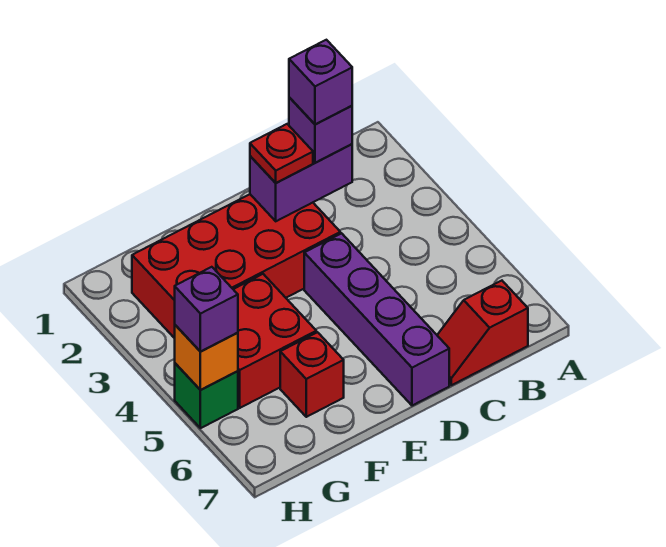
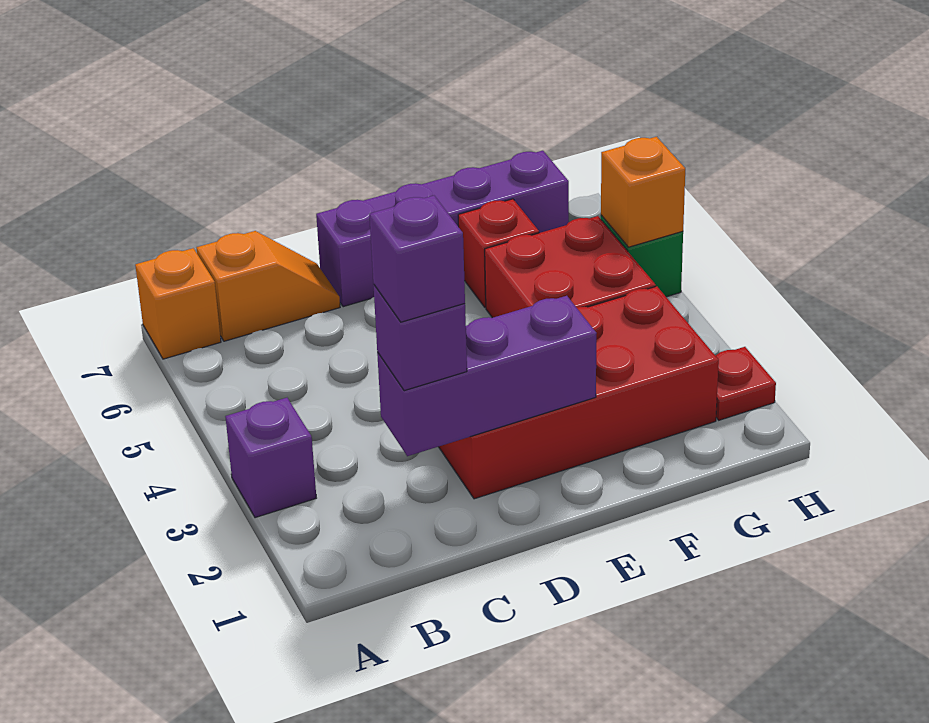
none -> orange 1x1 brick [135,248,221,359]
red 1x2 slope [437,281,528,385] -> orange 1x2 slope [197,231,340,341]
purple 1x2 brick [250,144,352,221] -> purple 1x3 brick [377,296,597,456]
red 1x1 plate [250,124,313,183] -> red 1x1 plate moved to [716,347,776,420]
purple 1x4 brick [304,233,449,406] -> purple 1x4 brick turned to [316,151,569,307]
purple 1x1 brick [175,267,238,352] -> purple 1x1 brick moved to [225,398,316,518]

